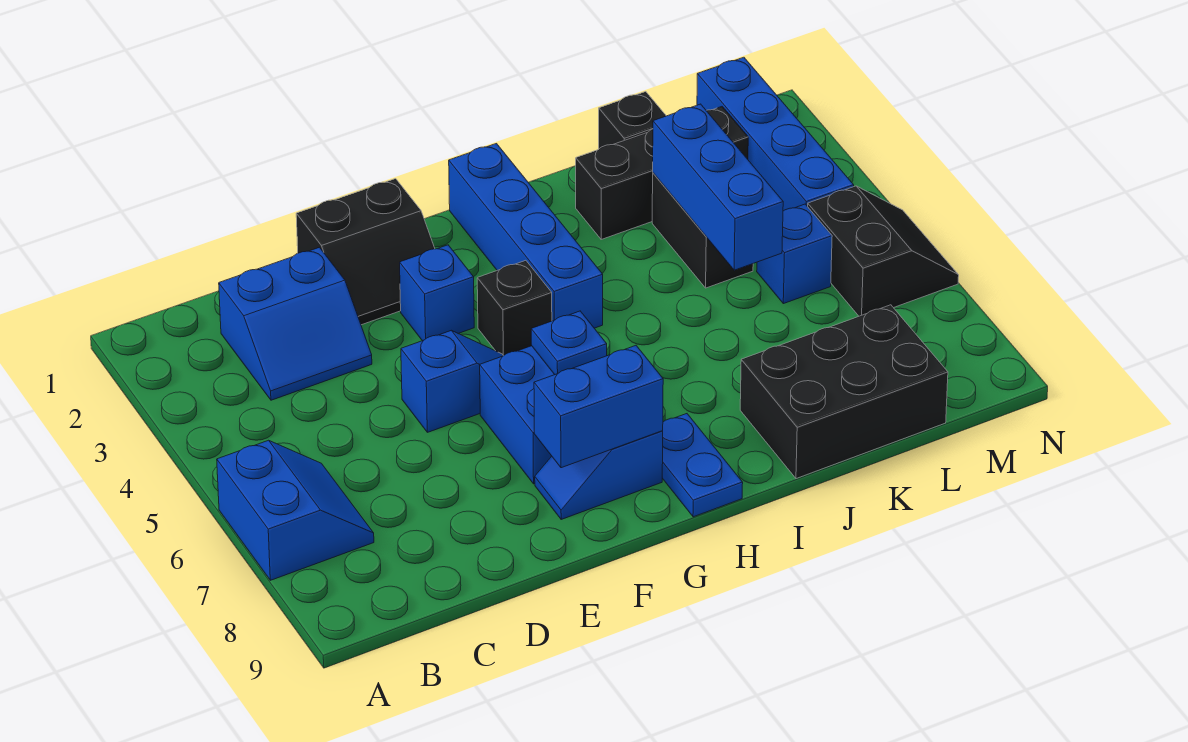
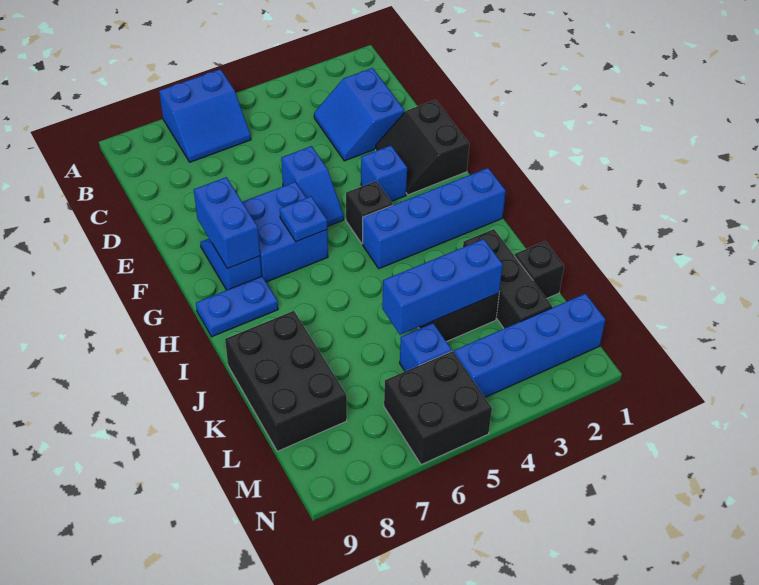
black 2x2 slope [808,186,959,316] -> black 2x2 brick [384,351,492,465]

